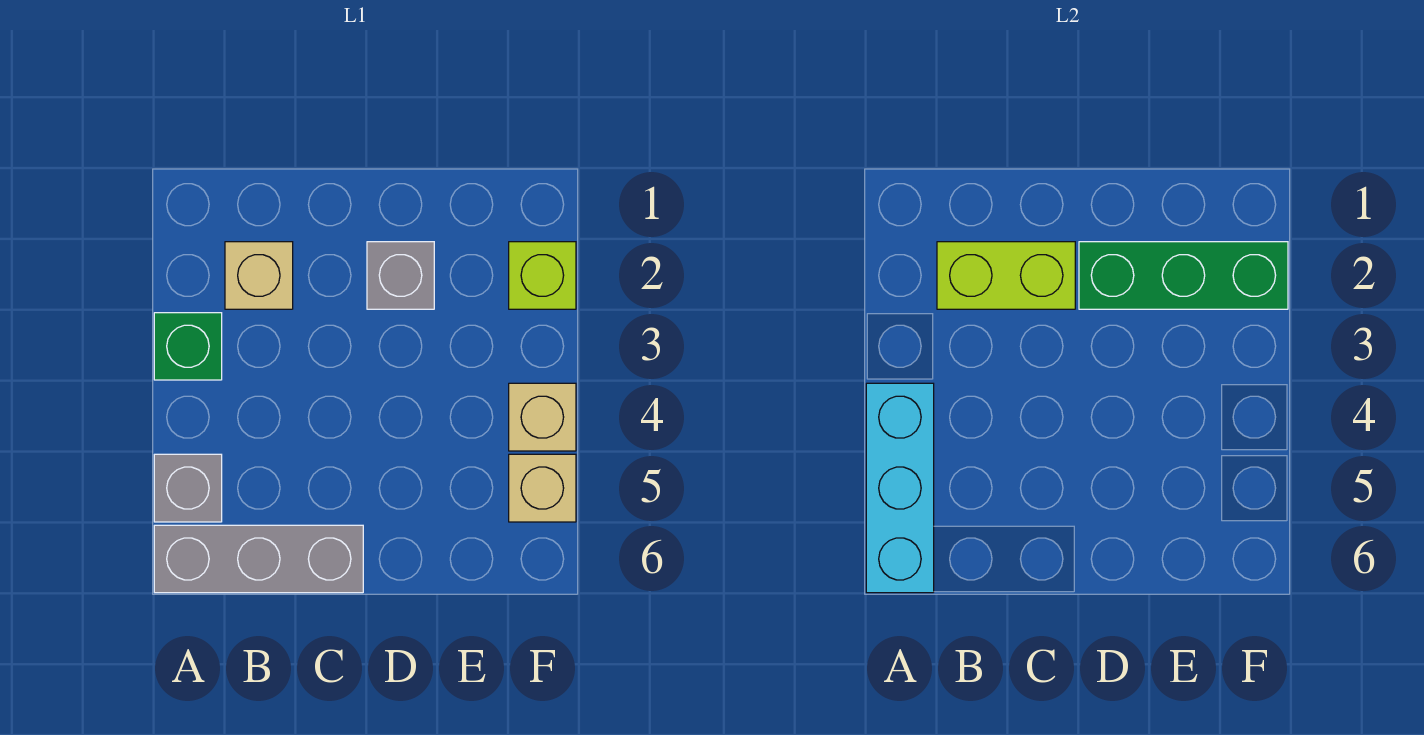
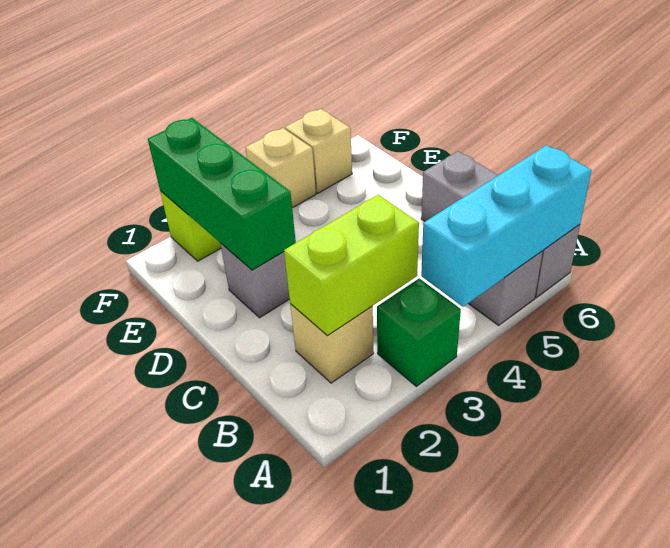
lime 1x2 brick [937,242,1075,309] -> lime 1x2 brick turned to [284,195,419,336]

